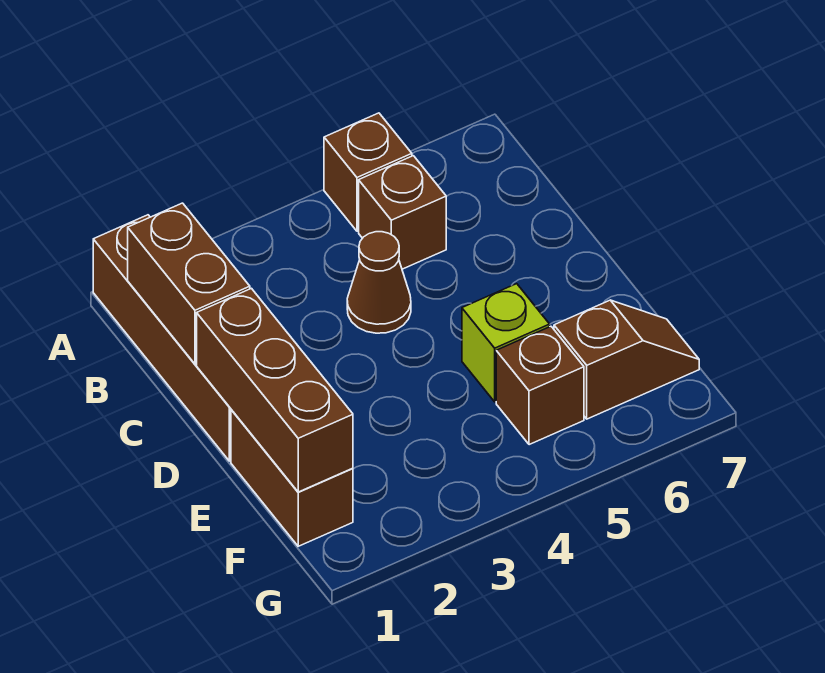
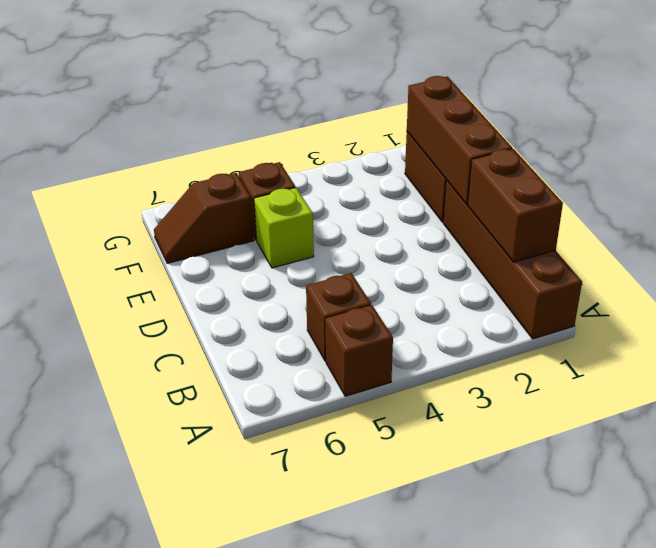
brown 1x1 cone [347,232,411,333] -> none

